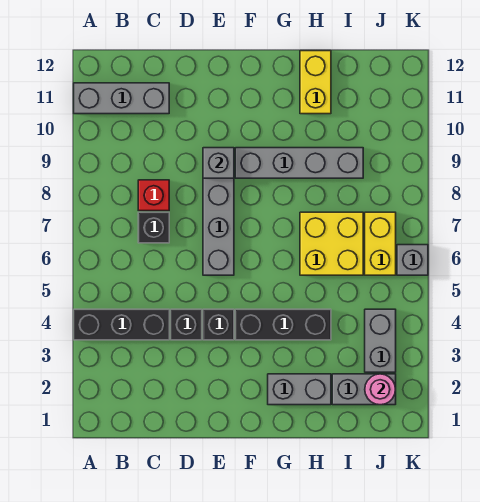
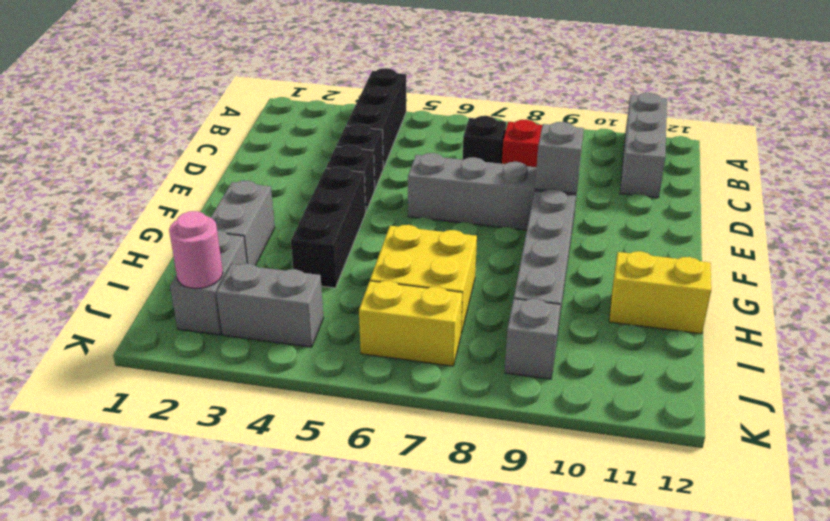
grey 1x1 brick [397,245,428,275] -> grey 1x1 brick moved to [505,299,560,379]

